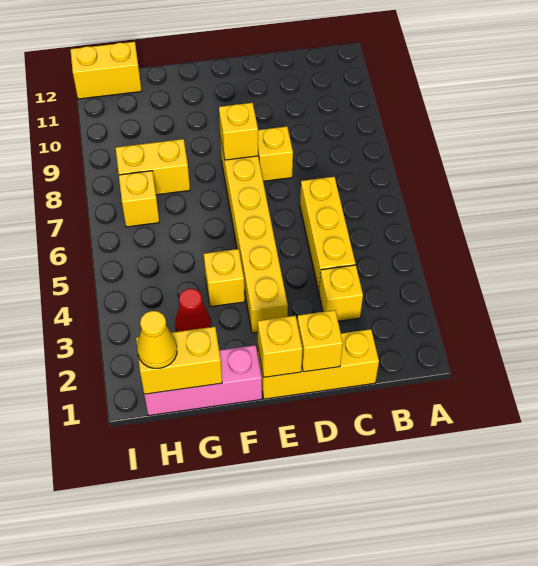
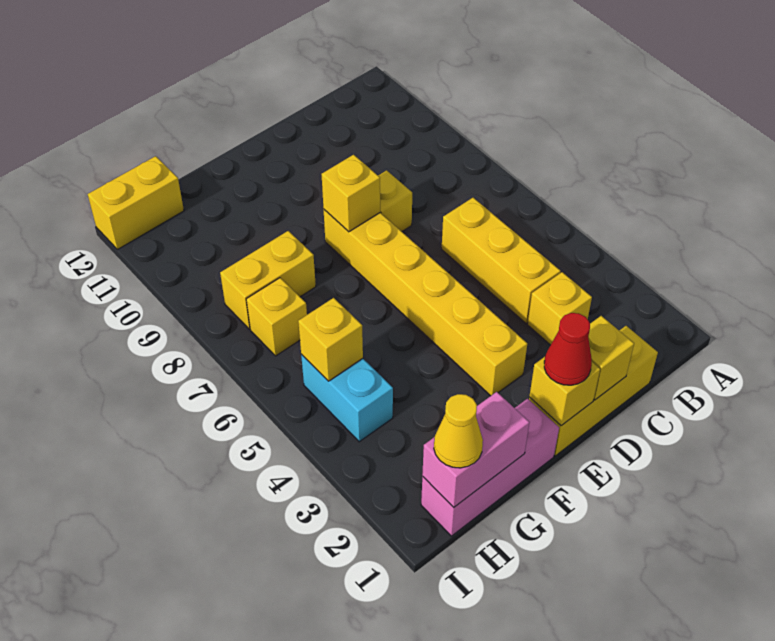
yellow 1x1 brick [204,249,245,307] -> yellow 1x1 brick moved to [298,298,363,381]
yellow 1x2 brick [136,327,222,394] -> pink 1x2 brick [422,392,529,507]
red 1x1 cone [175,289,211,332] -> red 1x1 cone moved to [544,313,592,385]
none -> cyan 1x2 brick [301,354,393,442]

